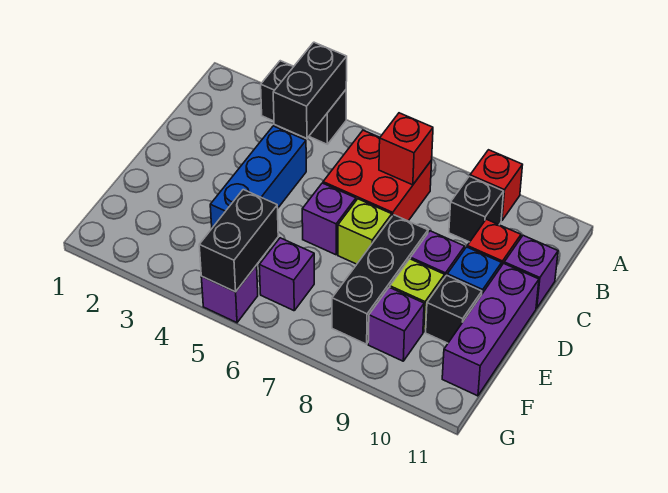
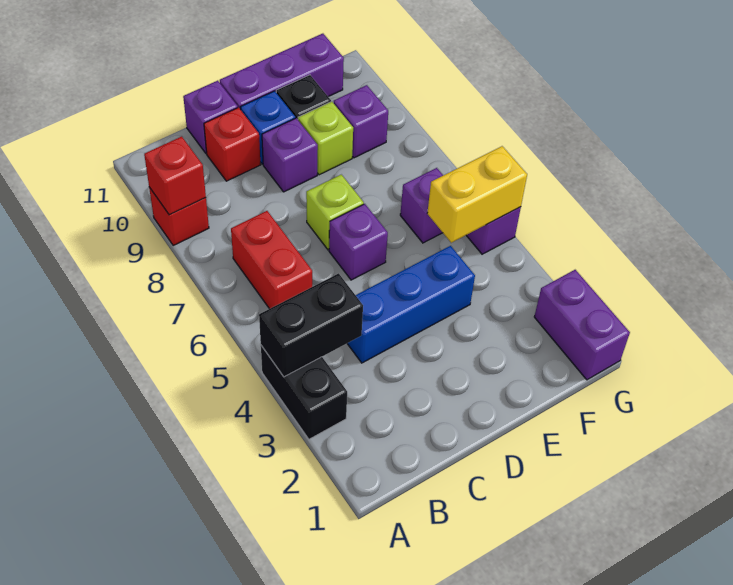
red 2x2 brick [323,130,432,221] -> red 1x2 brick [231,211,312,309]
red 1x1 brick [379,113,433,185] -> red 1x1 brick moved to [144,137,206,215]
black 1x1 brick [449,176,504,242] -> none
black 1x3 brick [332,215,428,344] -> none
black 1x2 brick [199,190,278,292] -> yellow 1x2 brick [427,146,527,243]
none -> purple 1x2 brick [534,270,630,380]

